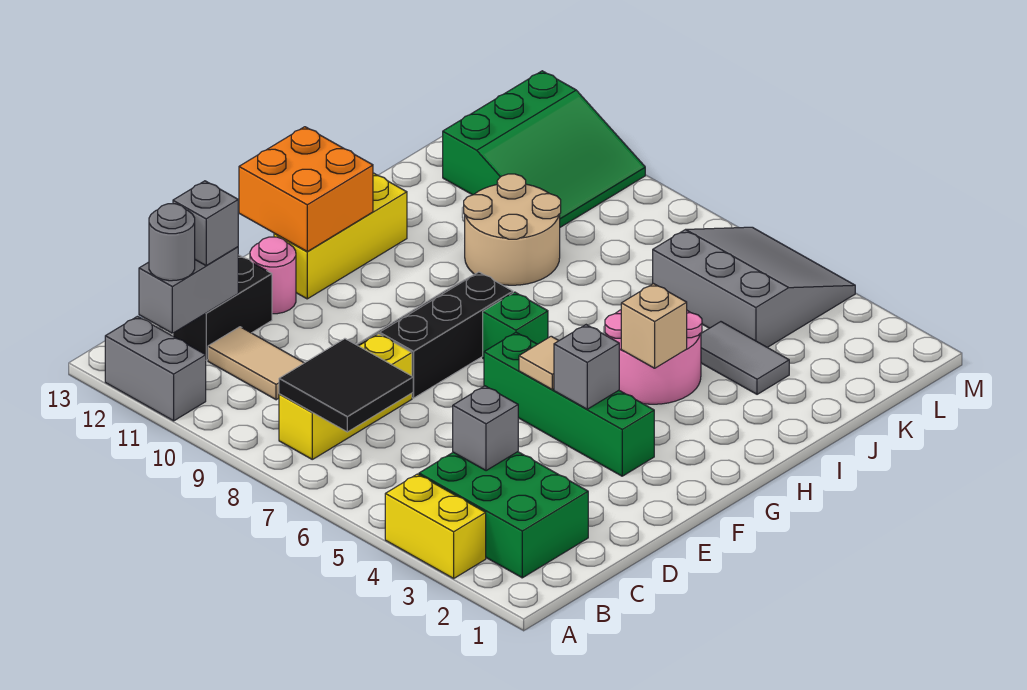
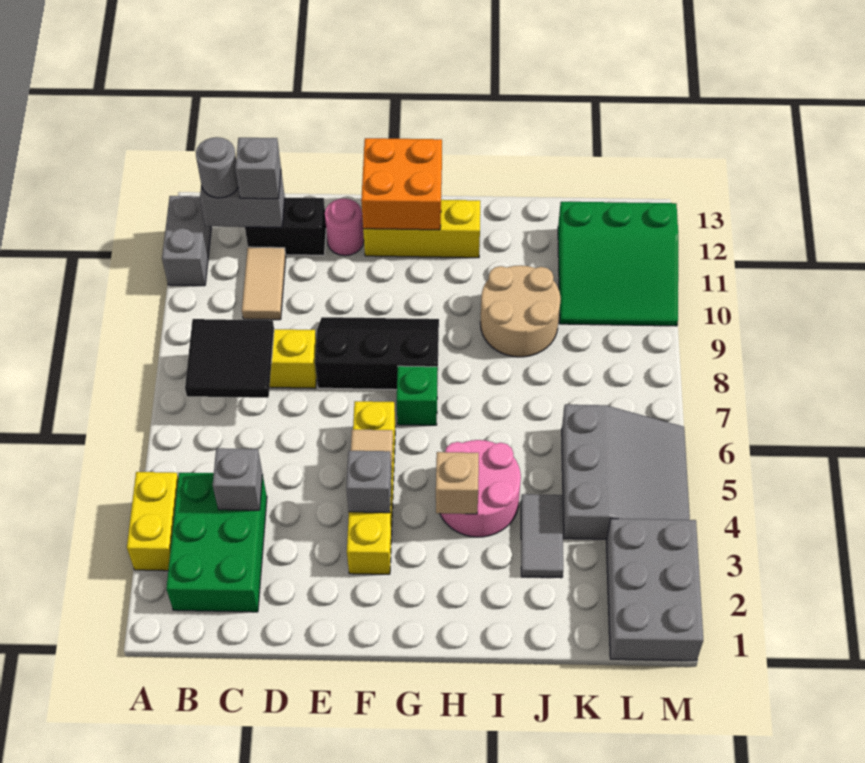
green 1x4 brick [484,333,654,476] -> yellow 1x4 brick [347,401,395,574]
none -> grey 2x3 brick [606,519,703,661]

